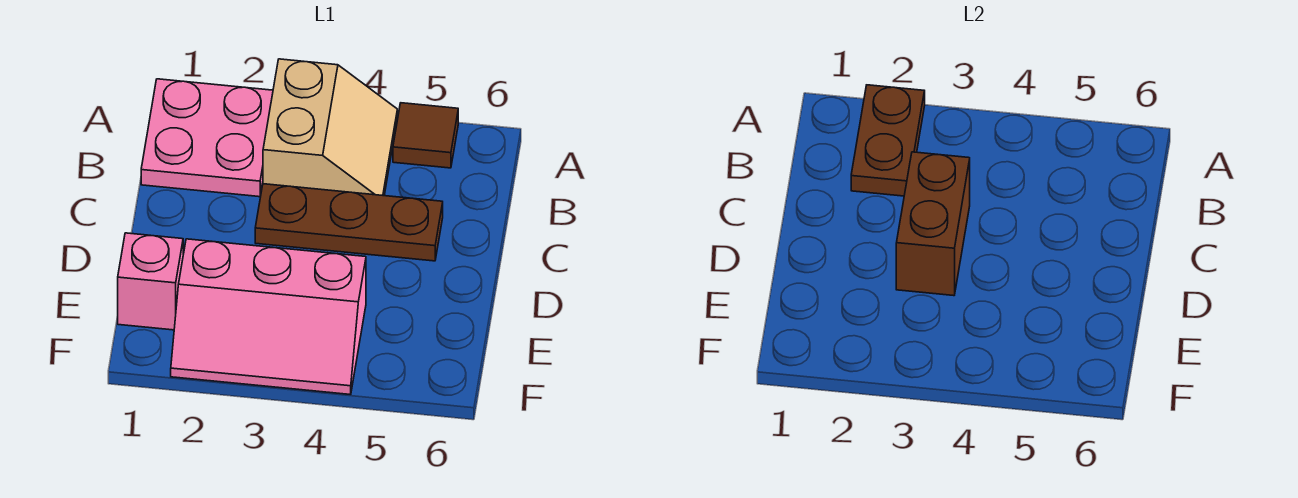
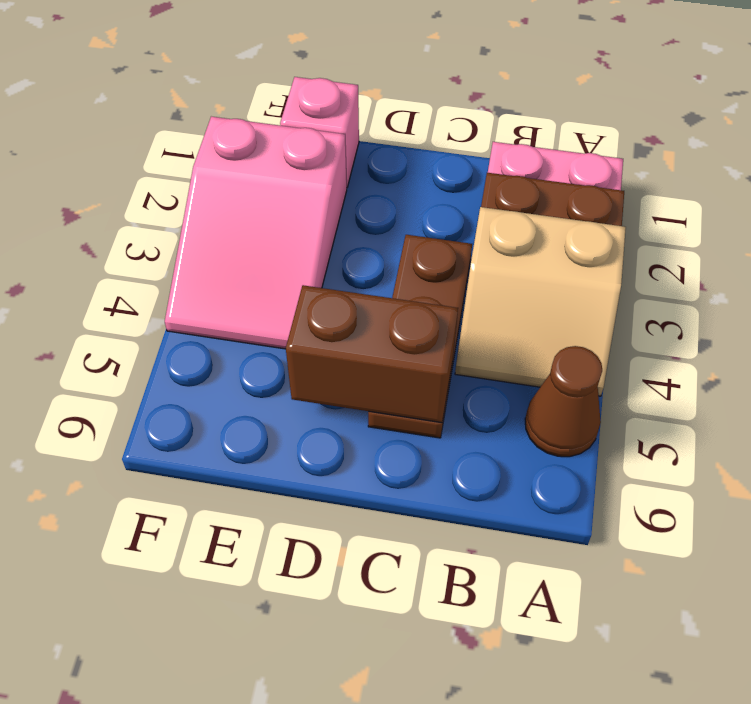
brown 1x1 tile [393,103,458,168] -> brown 1x1 cone [525,346,602,457]
brown 1x2 brick [896,152,970,296] -> brown 1x2 brick moved to [286,285,458,423]
pink 2x3 slope [171,239,366,395] -> pink 2x3 slope turned to [165,116,347,349]

